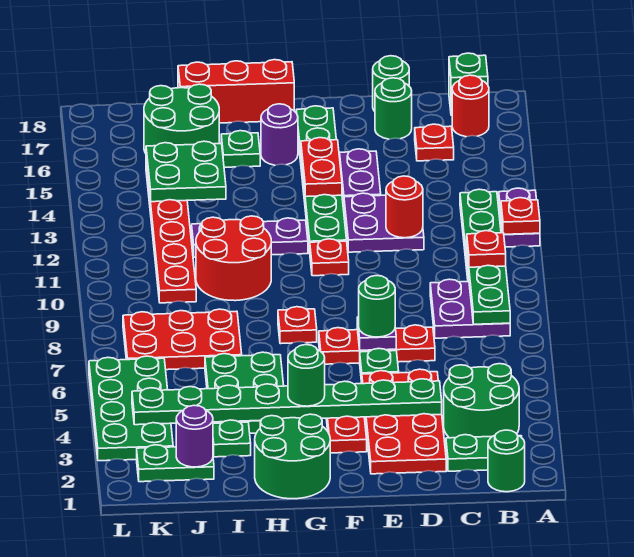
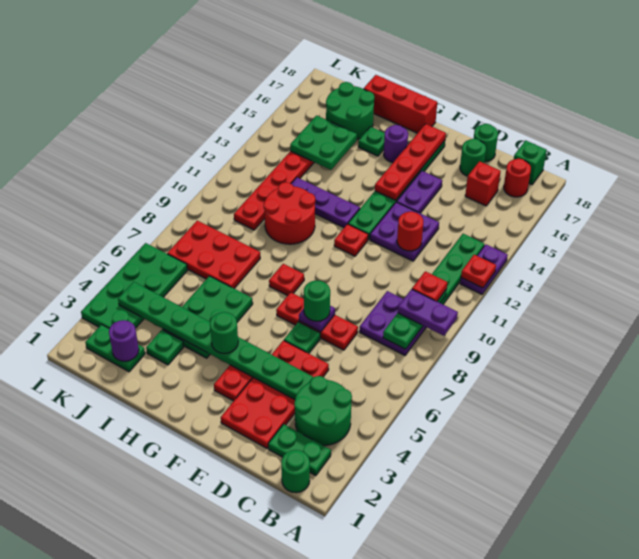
none -> purple 1x2 plate [398,289,458,336]
red 1x1 plate [415,124,454,161] -> red 1x1 brick [465,161,501,206]
red 1x2 plate [301,138,342,197] -> red 1x4 plate [375,124,446,200]
green 2x2 round brick [255,414,330,499] -> none

